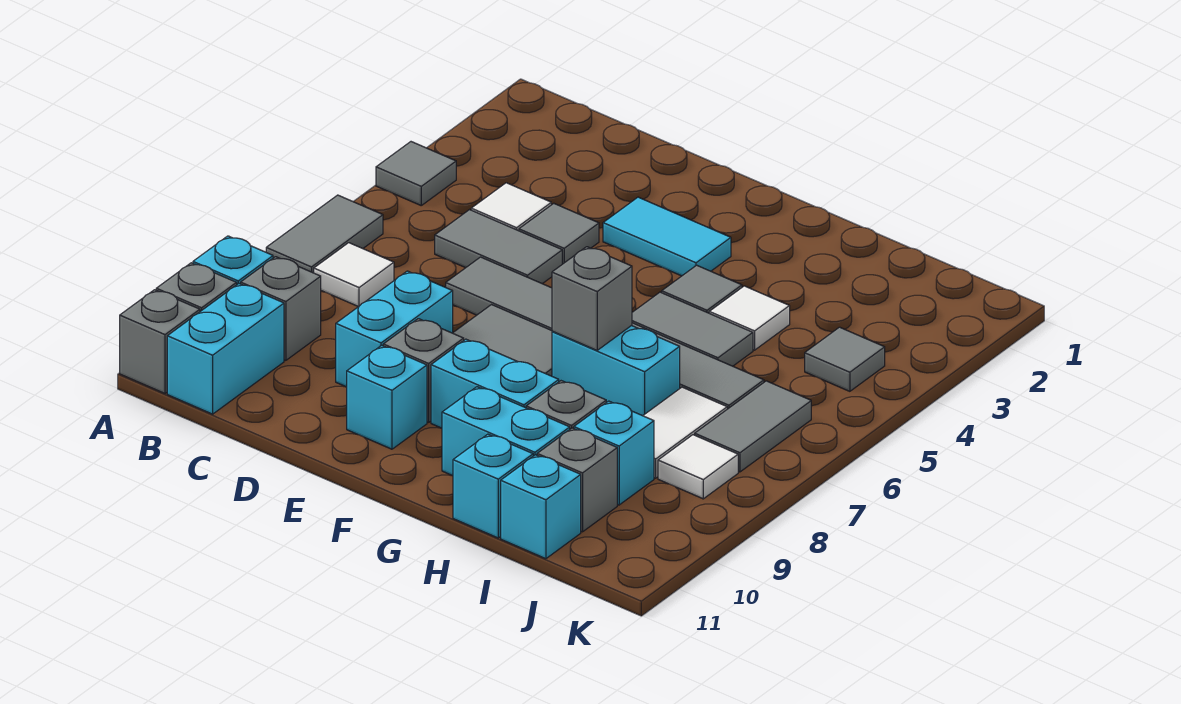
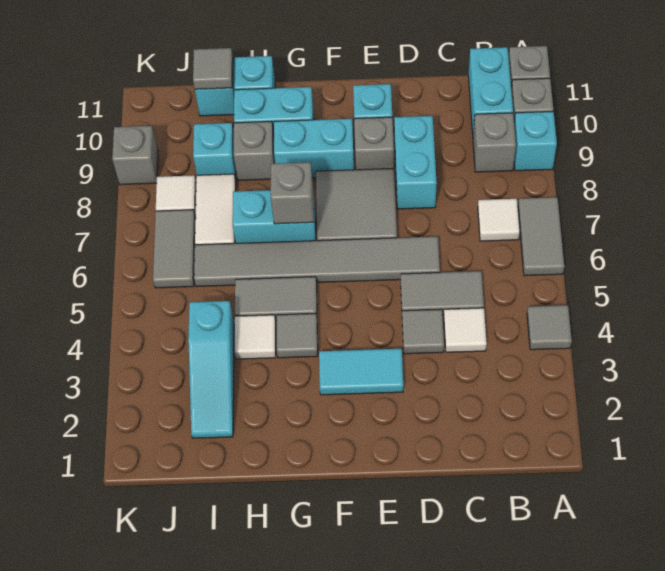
none -> cyan 1x3 slope [188,301,234,438]
grey 1x1 brick [537,428,617,532] -> grey 1x1 brick moved to [112,126,158,185]
grey 1x1 tile [805,327,885,391] -> grey 1x1 tile moved to [193,48,233,89]

